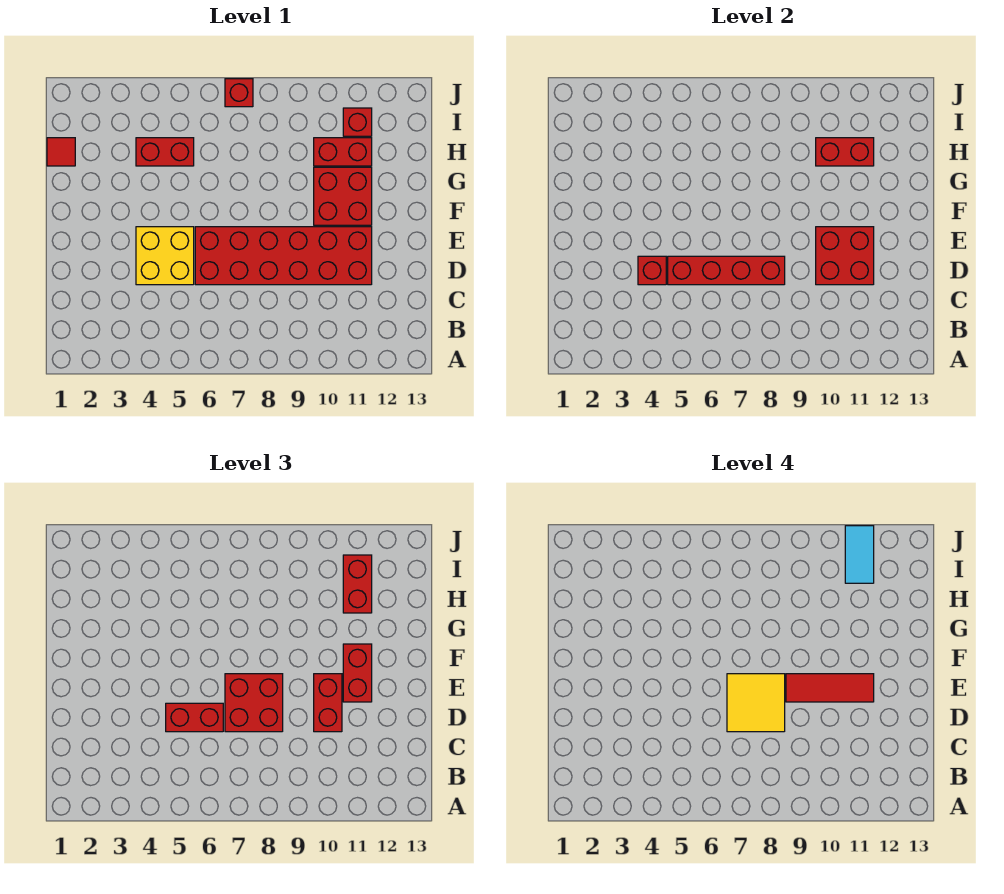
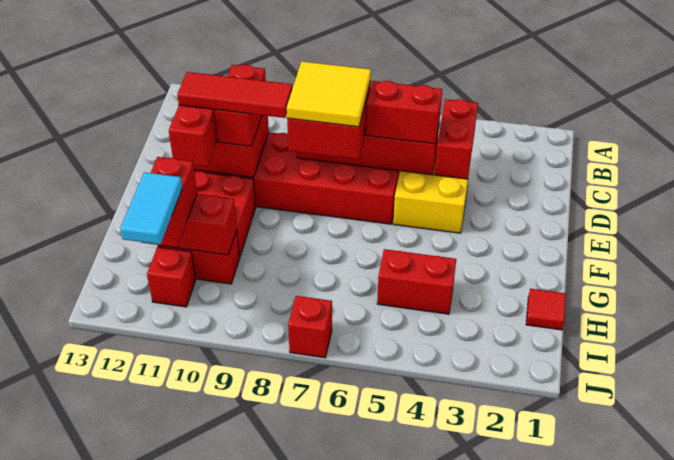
red 1x1 brick [638,256,666,285] -> red 1x2 brick [435,99,478,179]

